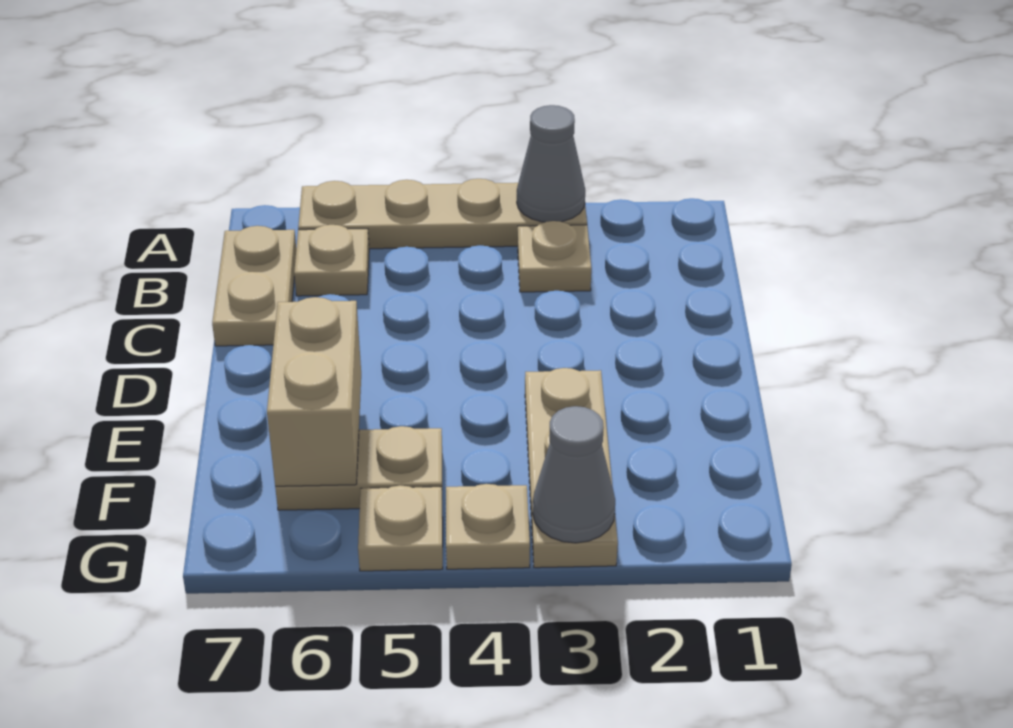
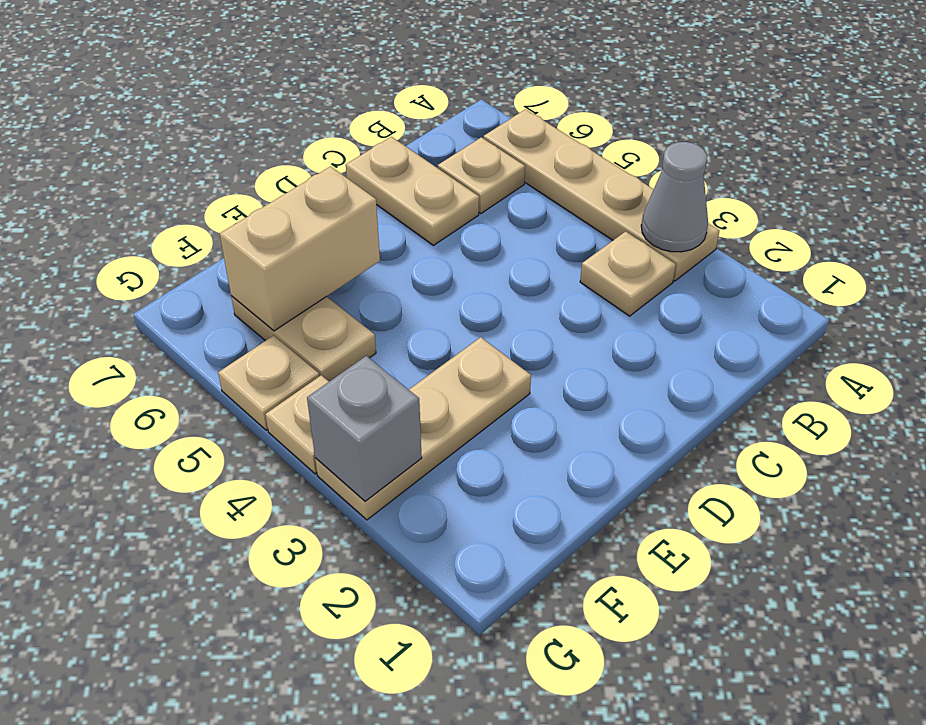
tan 1x2 plate [212,226,296,346] -> tan 1x2 plate turned to [346,137,479,245]
grey 1x1 cone [533,406,615,543] -> grey 1x1 brick [307,356,422,501]

